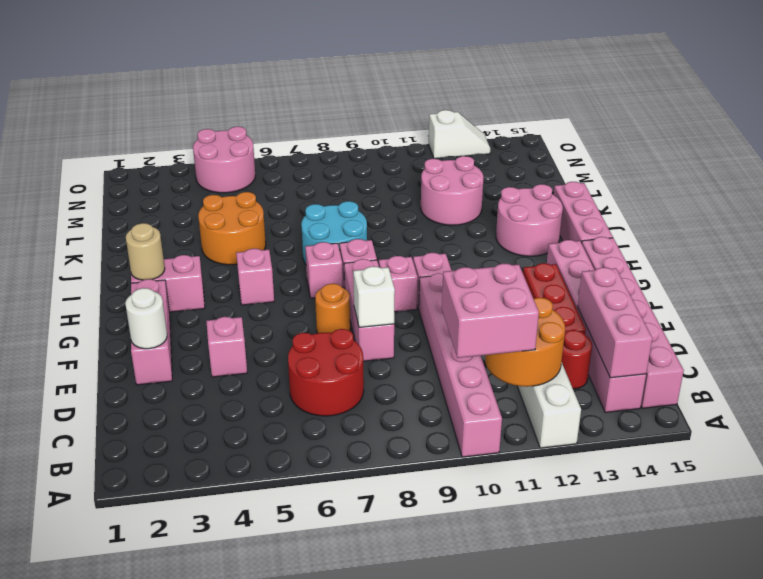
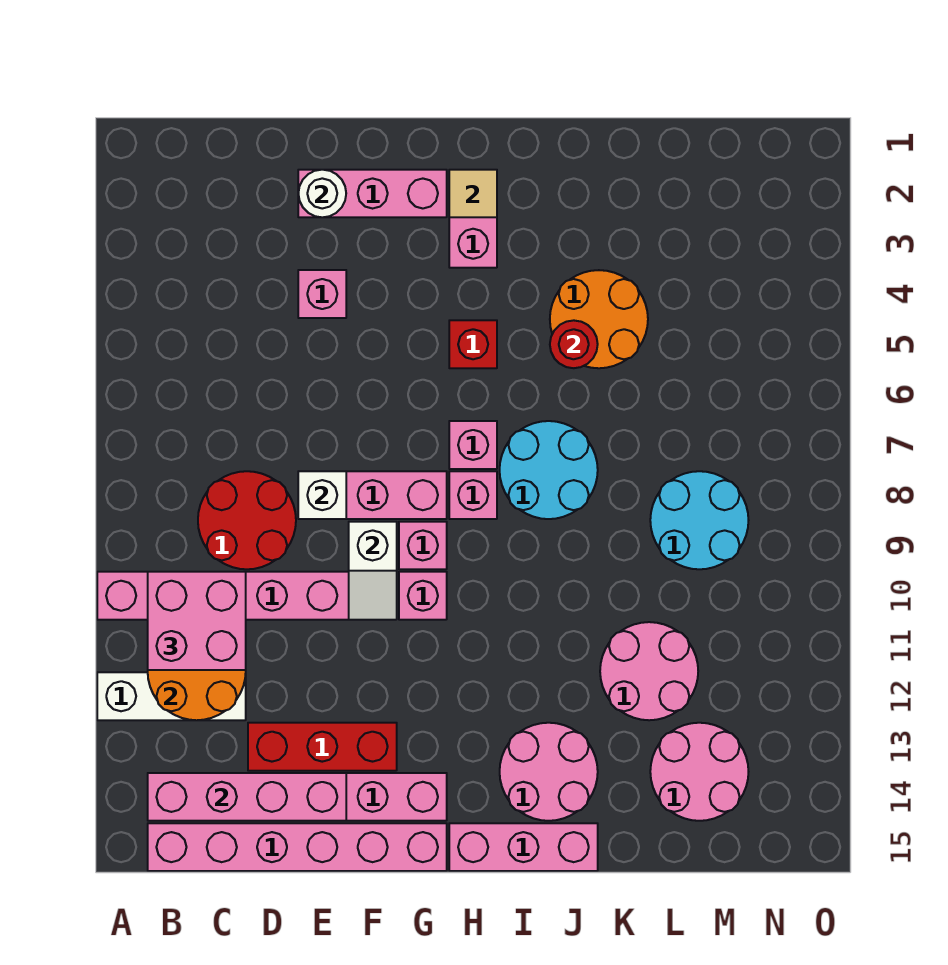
pink 1x3 brick [578,267,652,378] -> pink 1x4 brick [148,773,346,821]
red 2x2 round brick [288,329,364,416] -> red 2x2 round brick moved to [198,471,296,569]
red 1x1 round brick [562,330,592,389] -> red 1x1 round brick moved to [550,320,598,368]
orange 1x1 round brick [315,284,350,333] -> none
tan 1x1 round brick [126,223,165,280] -> tan 1x1 tile [449,170,497,217]
pink 1x1 brick [236,249,274,305] -> red 1x1 brick [449,320,497,368]
none -> cyan 2x2 round brick [650,471,749,569]
pink 2x2 round brick [193,127,255,193] -> pink 2x2 round brick moved to [650,723,748,821]
white 1x2 slope [429,110,490,159] -> white 1x2 slope moved to [349,522,397,620]

